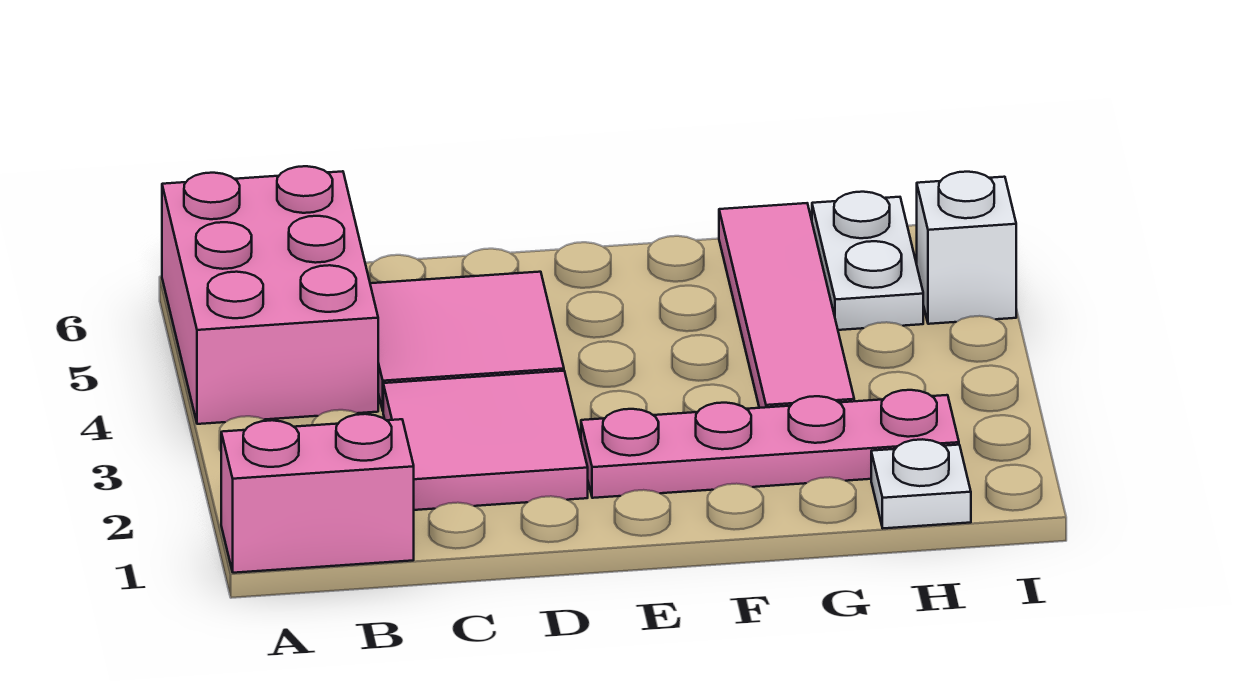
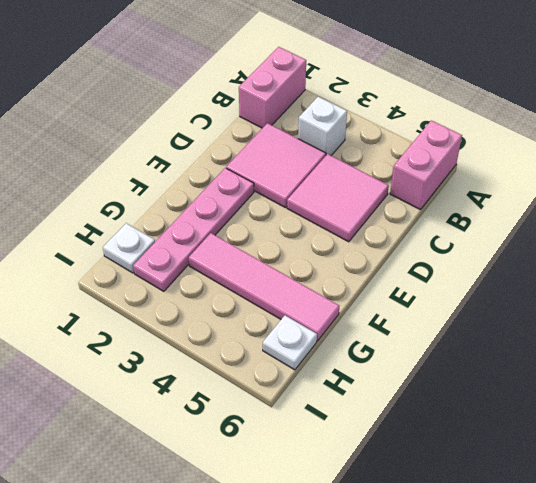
pink 2x3 brick [162,166,378,424] -> pink 1x2 brick [390,120,462,210]
white 1x2 plate [812,192,923,330] -> white 1x1 plate [263,315,317,370]
white 1x1 brick [917,172,1016,324] -> white 1x1 brick moved to [298,97,347,155]

